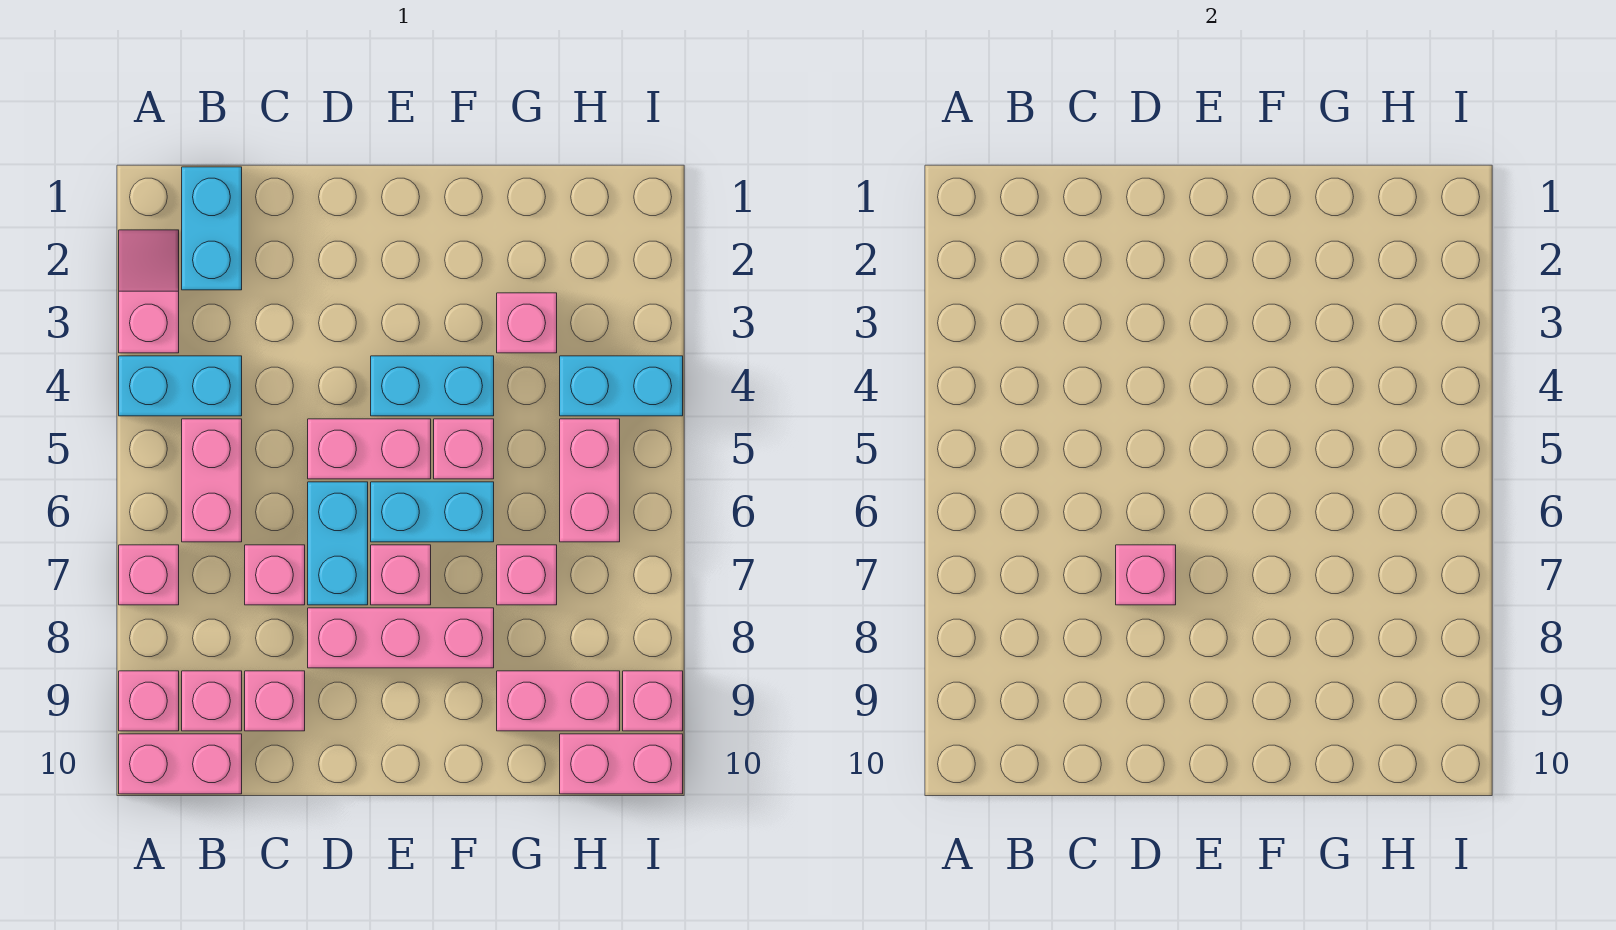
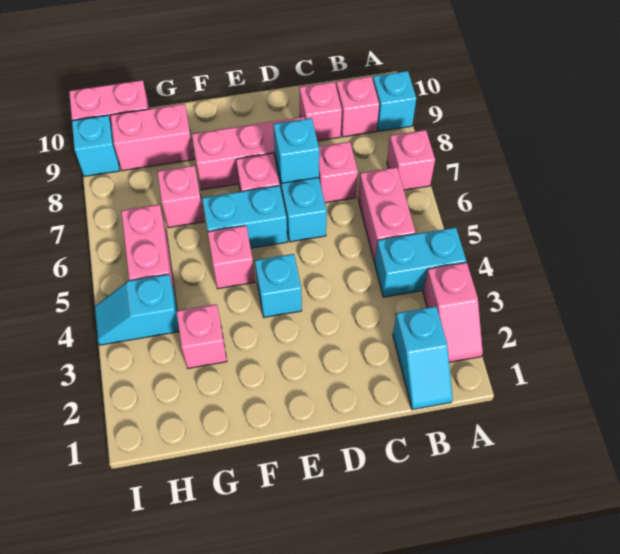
pink 1x1 brick [119,671,179,731] -> cyan 1x1 brick [373,71,416,131]
pink 1x2 brick [119,734,242,794] -> none
cyan 1x2 brick [182,167,242,290] -> cyan 1x2 slope [393,306,453,410]
pink 1x2 brick [308,419,431,479] -> none
pink 1x1 brick [1116,545,1176,605] -> cyan 1x1 brick [273,118,319,183]
cyan 1x2 brick [371,356,494,416] -> cyan 1x1 brick [255,254,302,317]
cyan 1x2 brick [560,356,683,416] -> cyan 1x2 slope [95,274,179,345]
pink 1x1 brick [623,671,683,731] -> cyan 1x1 brick [72,115,120,177]

